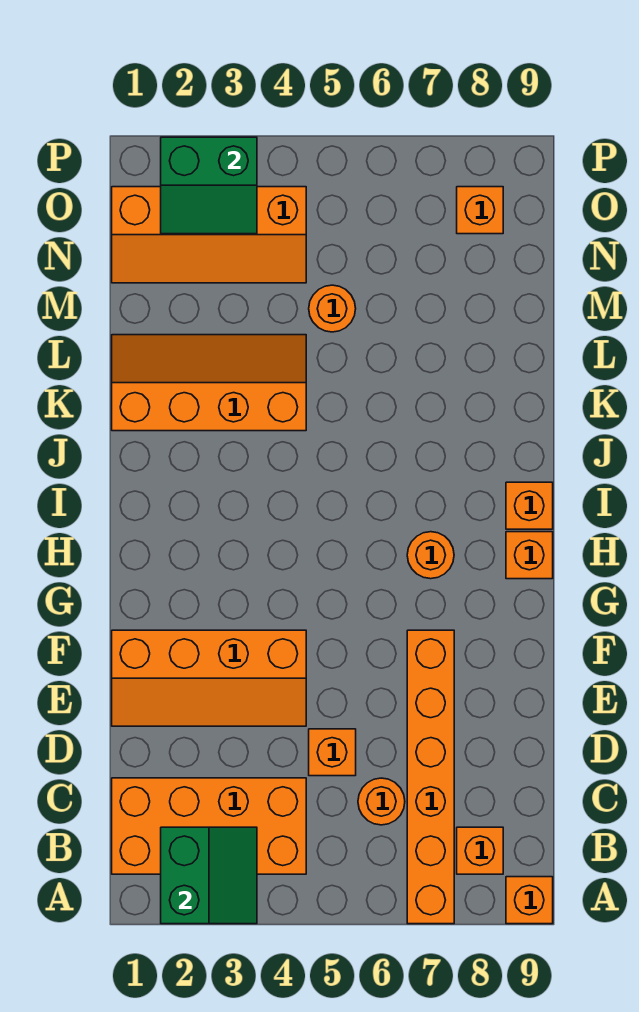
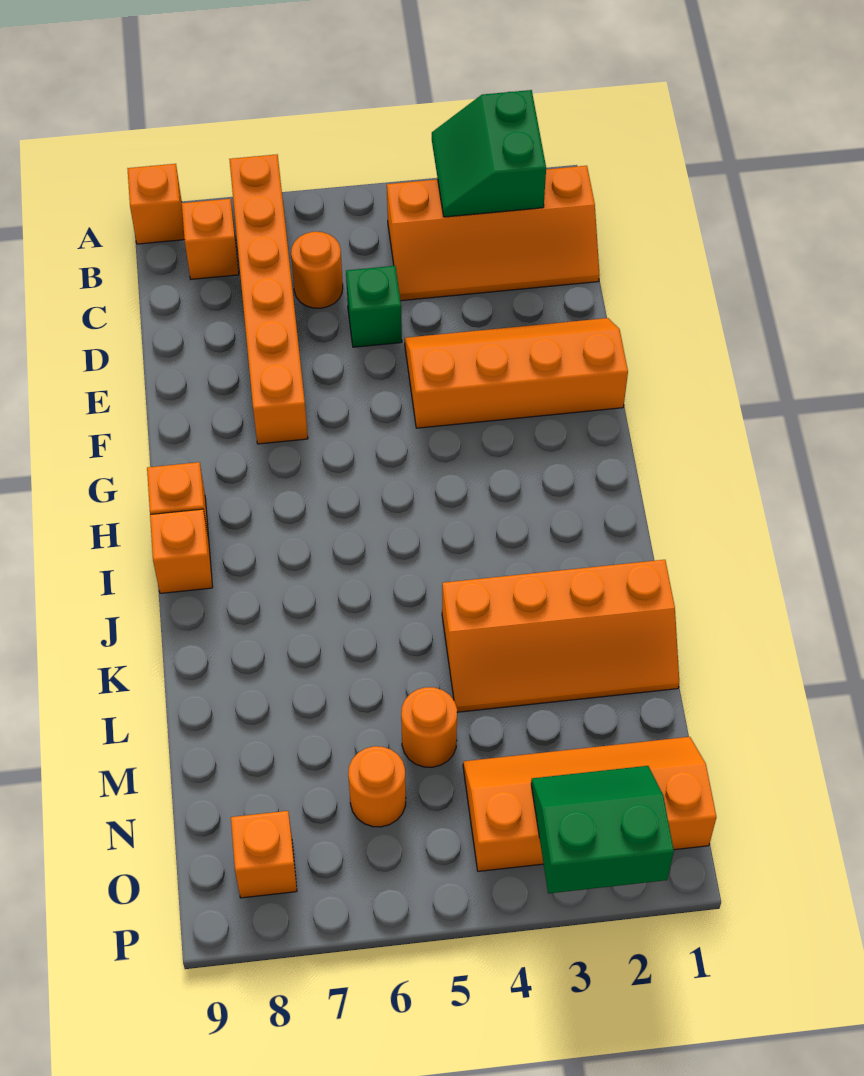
orange 2x4 brick [112,778,306,874] -> orange 2x4 slope [387,166,600,301]
orange 1x1 brick [309,729,356,776] -> green 1x1 brick [346,266,402,347]
orange 1x1 round brick [407,532,454,579] -> orange 1x1 round brick moved to [348,746,406,827]

